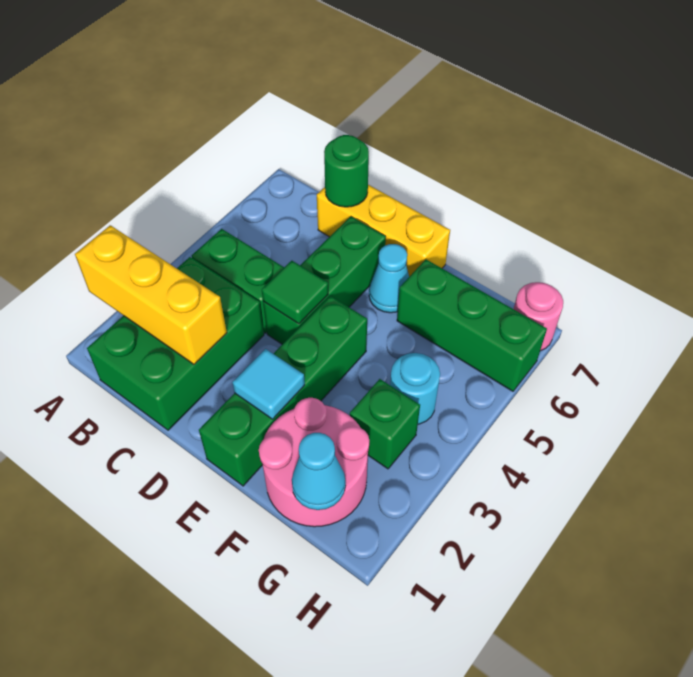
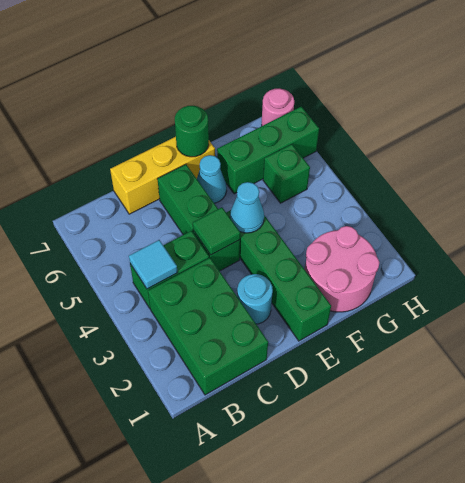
yellow 1x3 brick [75,225,227,364] -> none
green 1x1 round brick [324,135,369,207] -> green 1x1 round brick moved to [175,105,209,157]
cyan 1x1 tile [232,349,305,419] -> cyan 1x1 tile moved to [129,240,177,289]
cyan 1x1 cone [292,433,346,510] -> cyan 1x1 cone moved to [230,182,264,233]
green 1x1 brick [350,379,420,469] -> green 1x1 brick moved to [263,144,310,203]
cyan 1x1 round brick [390,353,440,424] -> cyan 1x1 round brick moved to [237,274,273,324]

